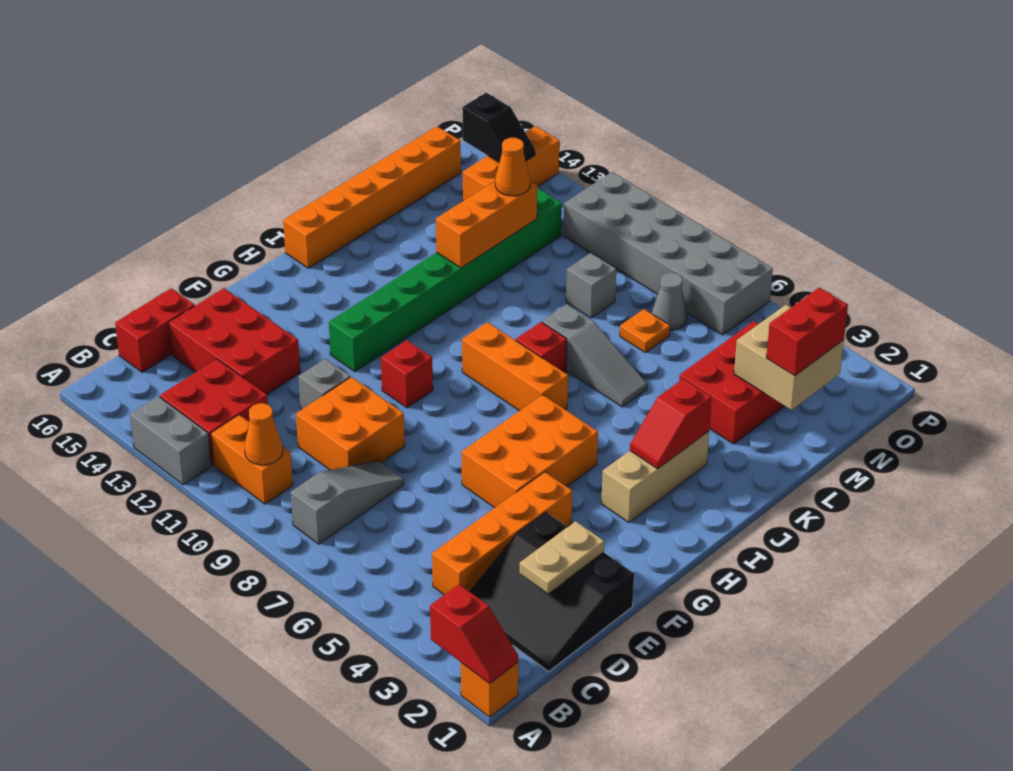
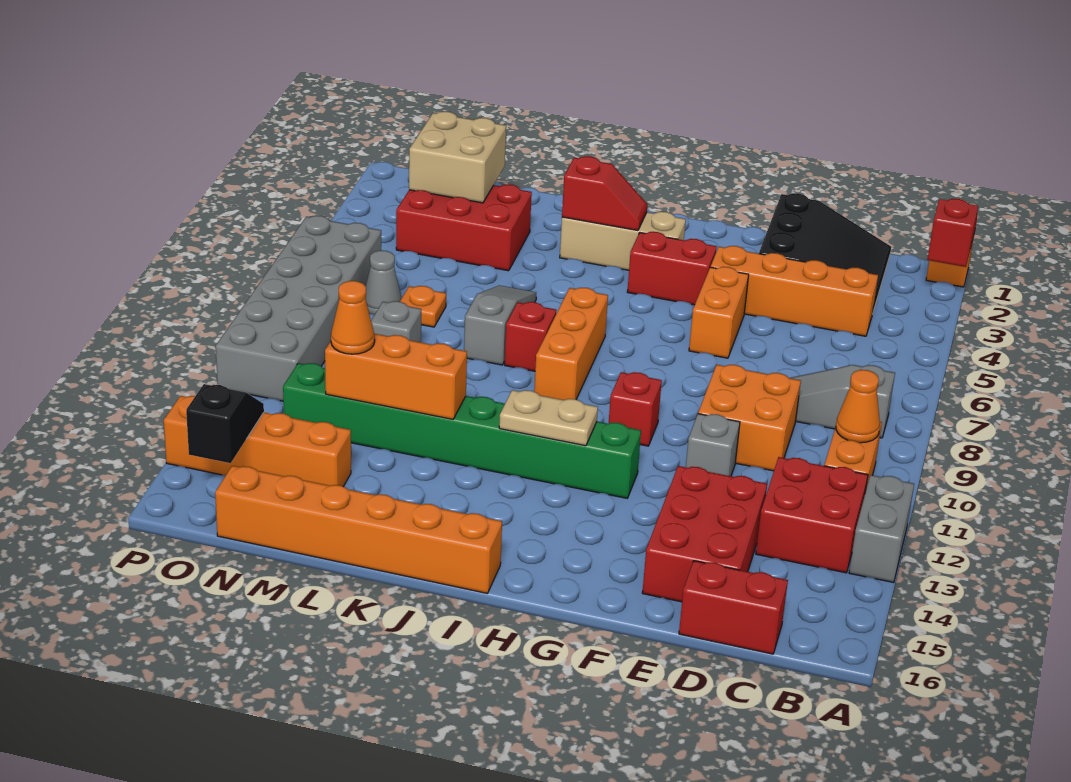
tan 1x2 plate [520,521,604,594] -> tan 1x2 plate moved to [499,390,598,446]
orange 2x3 brick [462,395,598,508] -> orange 1x2 brick [689,267,749,358]
red 1x2 brick [766,287,848,376] -> red 1x2 brick moved to [627,232,717,305]
orange 1x3 brick [463,126,559,201] -> orange 1x4 brick [164,396,351,486]

